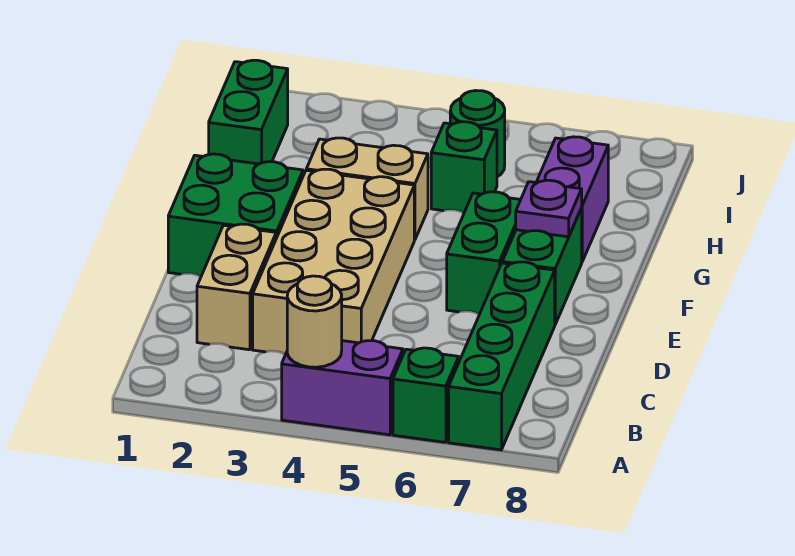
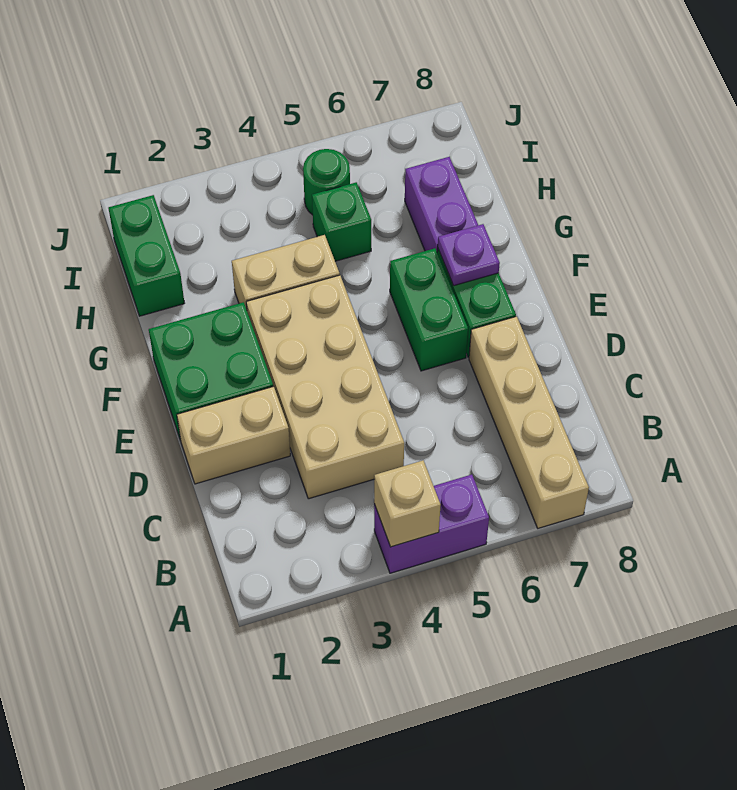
tan 1x1 round brick [287,276,342,367] -> tan 1x1 brick [374,461,441,547]
green 1x1 brick [393,348,459,442] -> none
green 1x4 brick [449,262,555,450] -> tan 1x4 brick [469,316,589,528]
tan 1x2 brick [197,224,276,350] -> tan 1x2 brick turned to [177,386,290,484]

